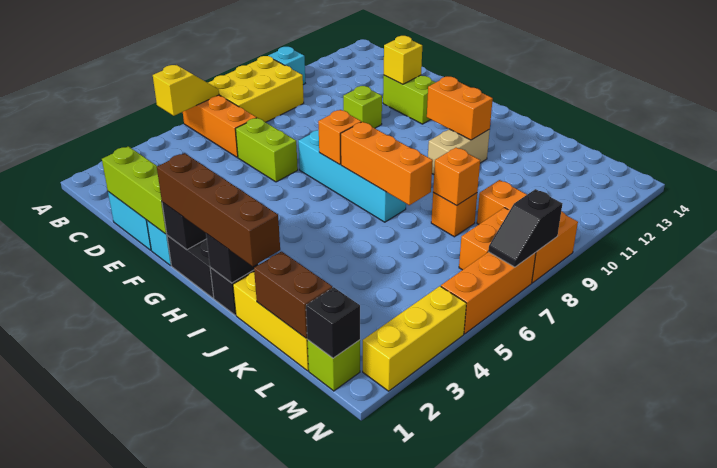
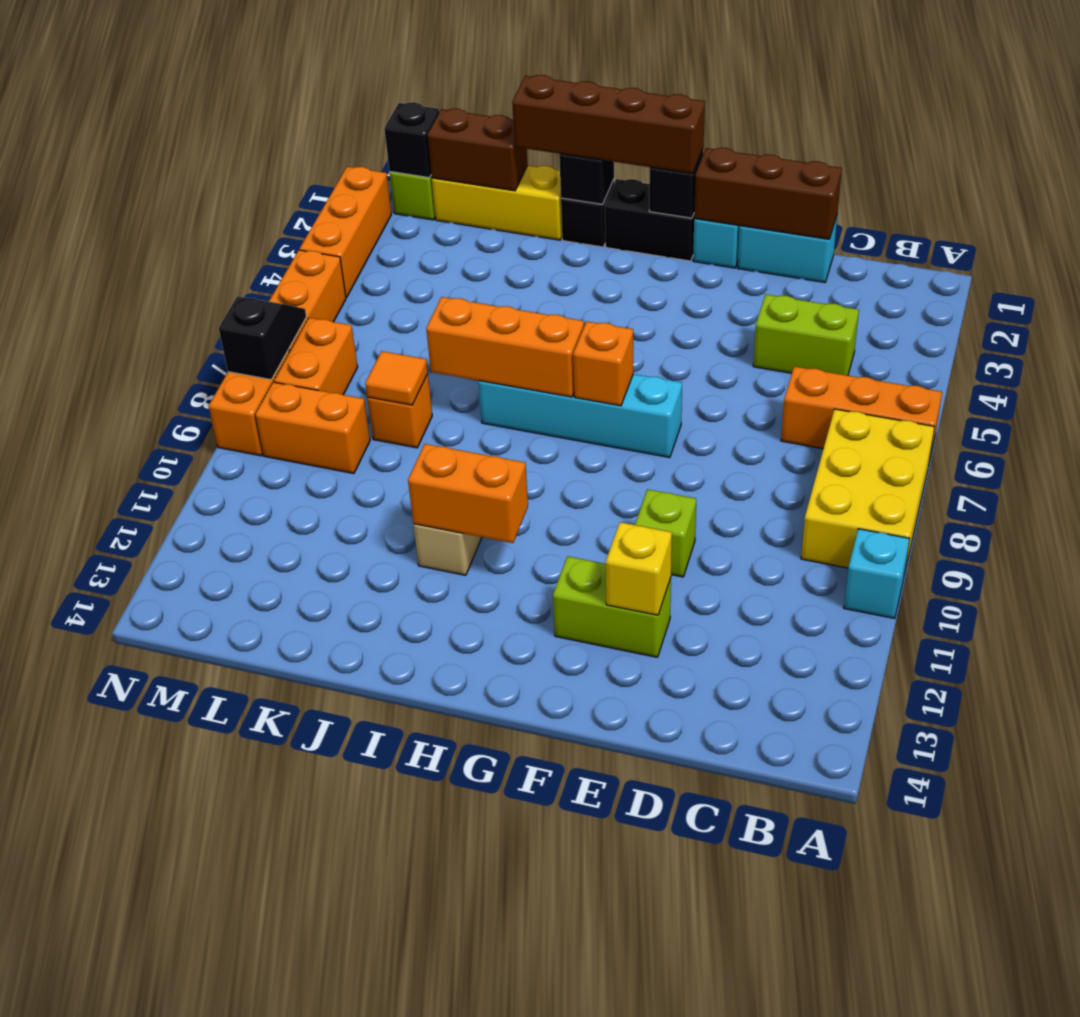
yellow 1x2 slope [153,65,219,116] -> none
lime 1x3 brick [102,146,167,234] -> brown 1x3 brick [694,148,842,239]
lime 1x2 brick [236,118,298,182] -> lime 1x2 brick moved to [753,295,859,376]
orange 1x1 brick [433,148,480,205] -> orange 1x1 tile [365,351,428,405]
yellow 1x3 brick [363,286,466,391] -> orange 1x3 brick [300,167,392,297]

